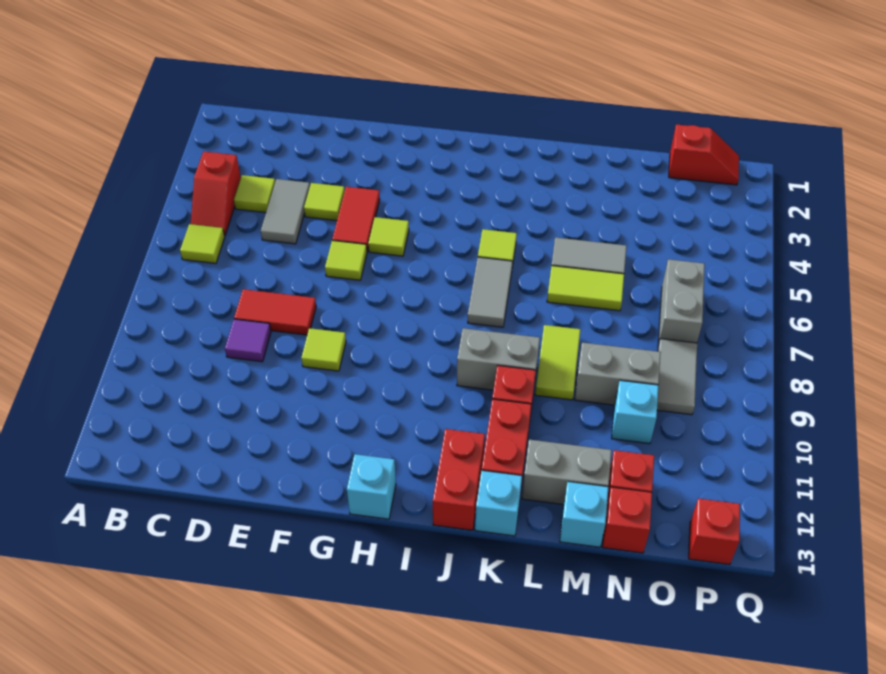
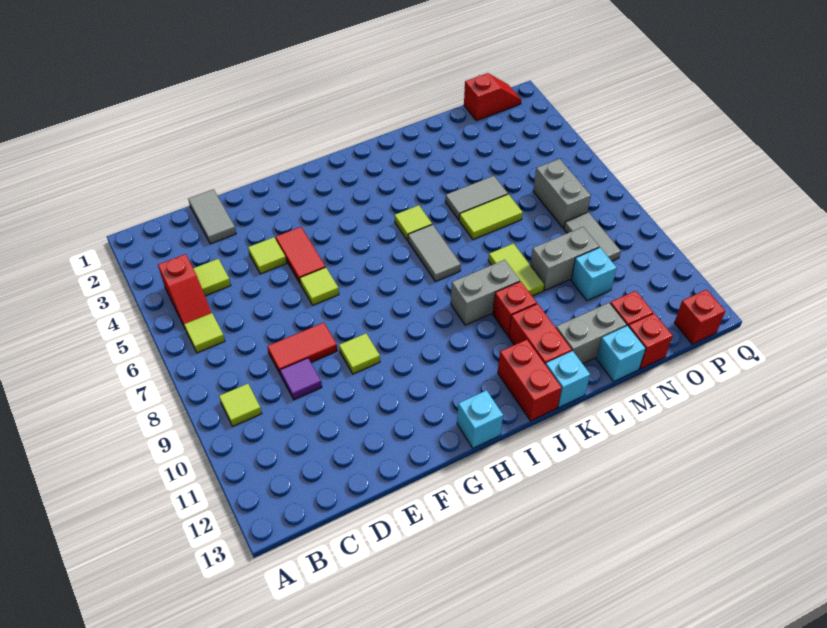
grey 1x2 tile [261,179,310,244] -> grey 1x2 tile moved to [188,189,236,244]
lime 1x1 tile [368,217,409,256] -> lime 1x1 tile moved to [219,384,262,426]

